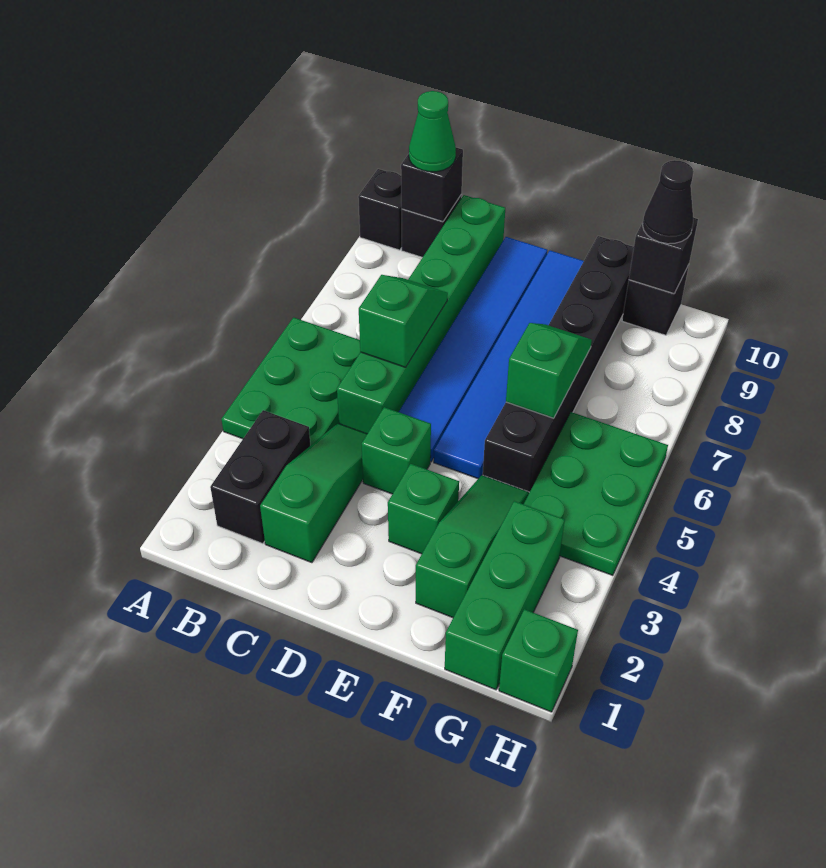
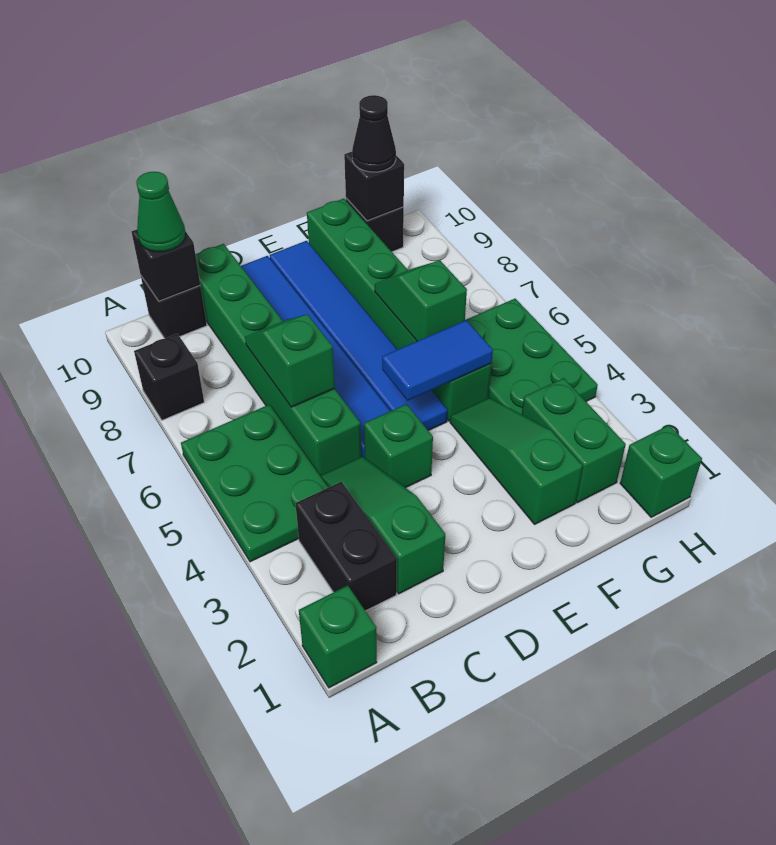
black 1x1 brick [358,169,402,250] -> black 1x1 brick moved to [134,334,204,420]
green 1x1 brick [388,464,459,554] -> green 1x1 brick moved to [299,585,377,688]
none -> blue 1x2 tile [382,320,493,401]
black 1x6 brick [483,236,634,492] -> green 1x6 brick [307,199,492,421]
green 1x3 brick [445,501,565,690] -> green 1x2 brick [522,378,626,503]

